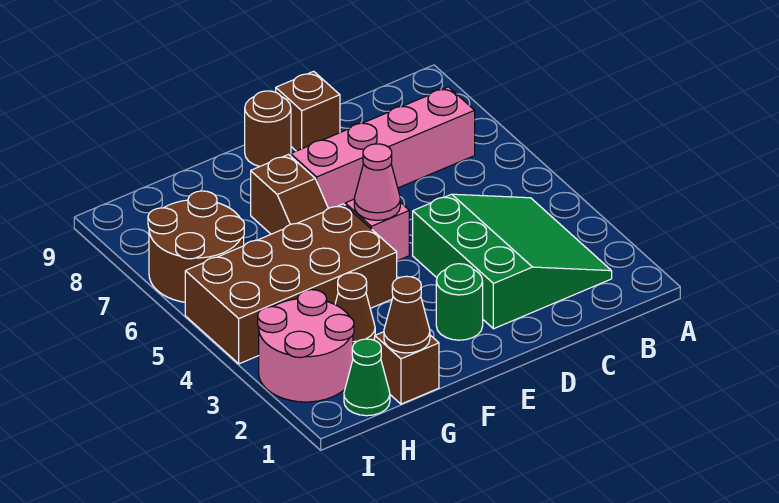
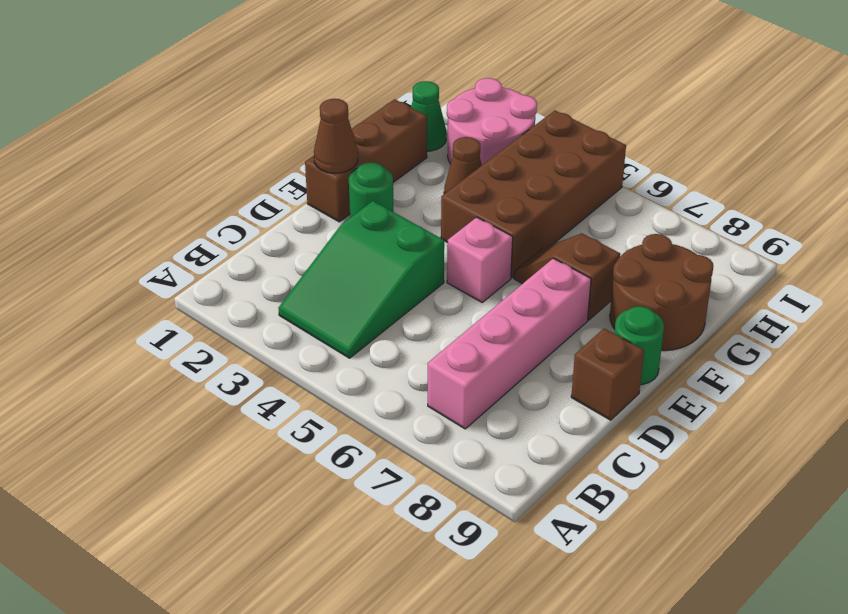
green 3x3 slope [413,194,612,329] -> green 2x3 slope [279,201,444,358]
pink 1x1 cone [354,144,400,220] -> none
brown 1x1 round brick [245,91,291,167] -> green 1x1 round brick [614,306,664,385]
brown 1x1 brick [375,332,439,404] -> brown 1x3 brick [305,99,427,222]
brown 1x1 cone [384,276,430,353] -> brown 1x1 cone moved to [314,99,358,173]
brown 2x2 round brick [148,191,244,302] -> brown 2x2 round brick moved to [610,234,713,351]

